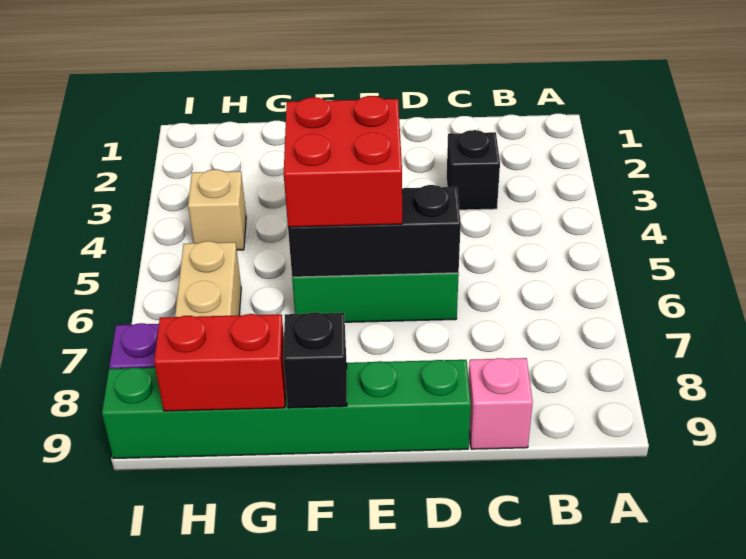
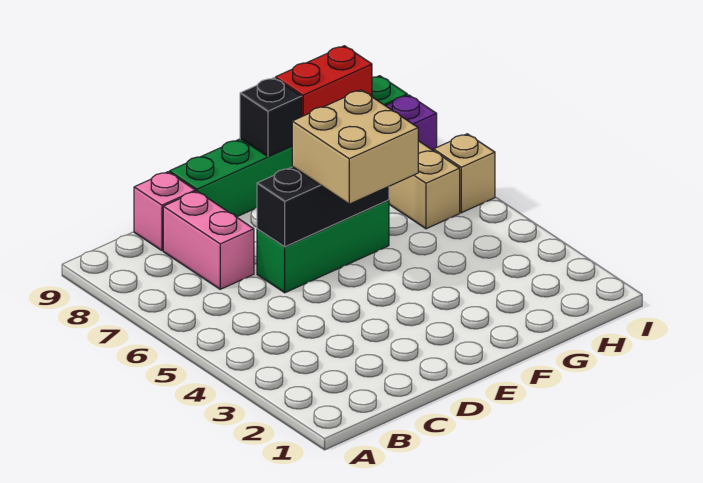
black 1x1 brick [447,130,500,210] -> none
none -> pink 1x2 brick [163,191,254,289]
red 2x2 brick [284,96,402,227] -> tan 2x2 brick [292,90,418,204]
tan 1x1 brick [188,169,246,250] -> tan 1x1 brick moved to [434,134,495,213]

